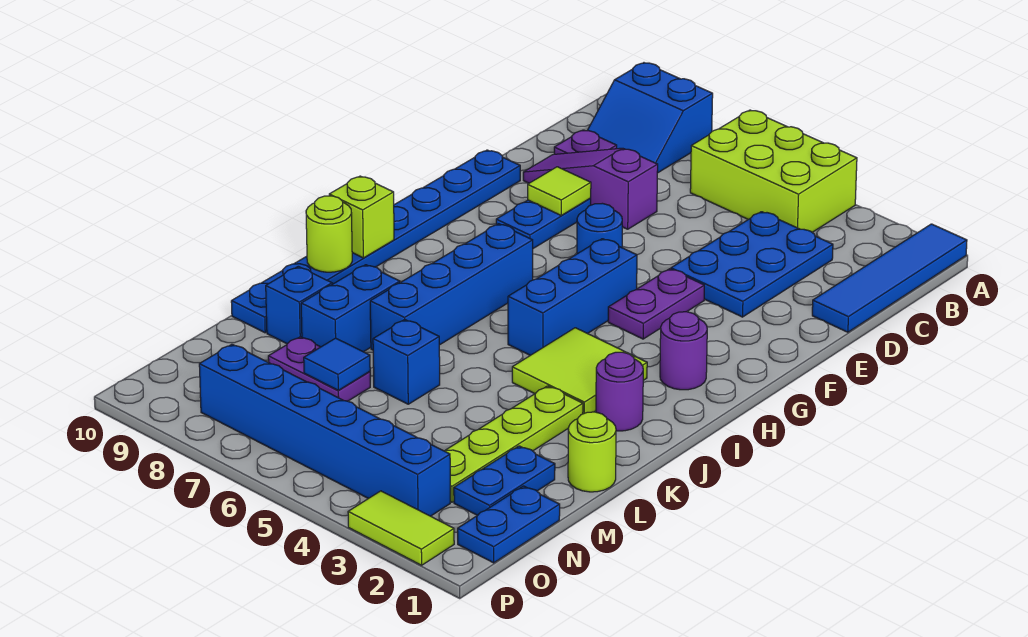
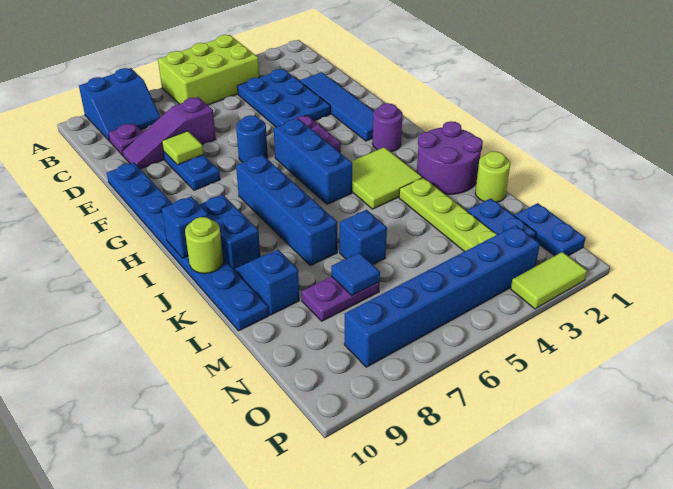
blue 1x4 tile [812,224,967,332] -> blue 1x4 tile moved to [300,72,374,141]
lime 1x1 brick [329,176,394,258] -> blue 1x1 brick [162,196,209,258]
purple 1x1 round brick [596,352,643,431] -> purple 2x2 round brick [417,121,483,194]
blue 1x2 brick [301,265,400,352] -> blue 1x2 brick moved to [199,195,260,269]

